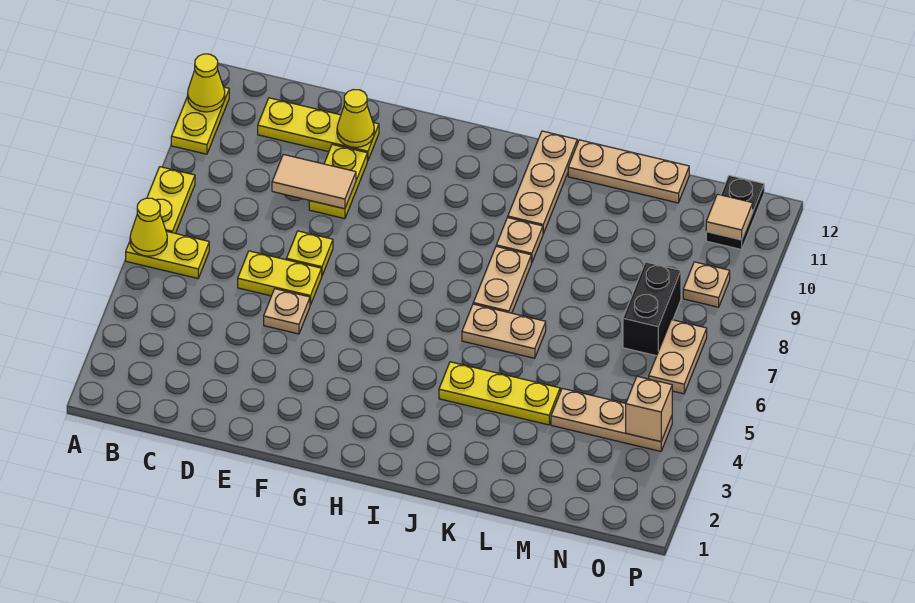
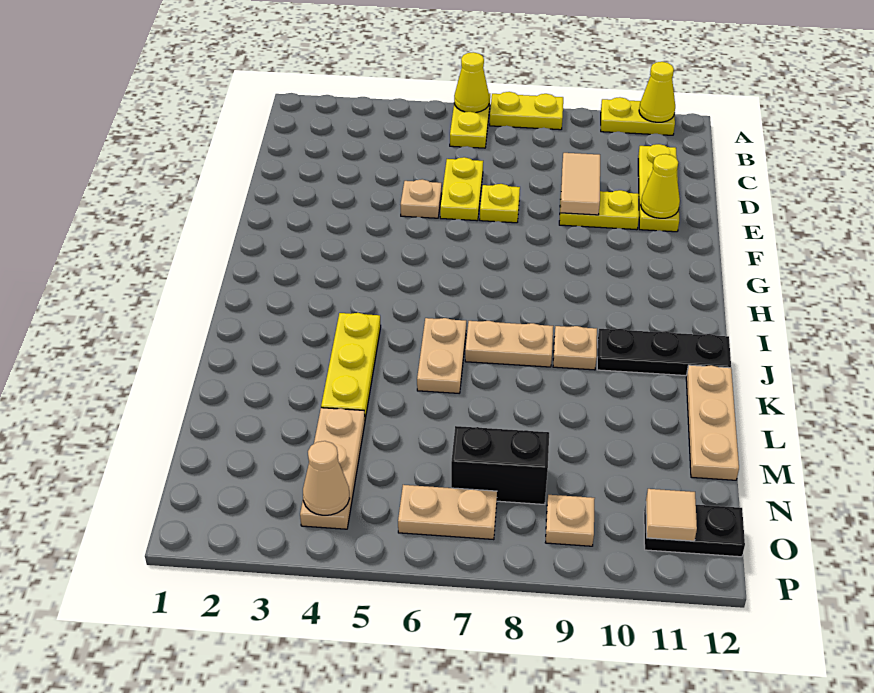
tan 1x3 plate [508,131,577,234] -> black 1x3 plate [597,329,731,376]
tan 1x1 brick [626,376,672,442] -> tan 1x1 cone [303,441,350,515]

